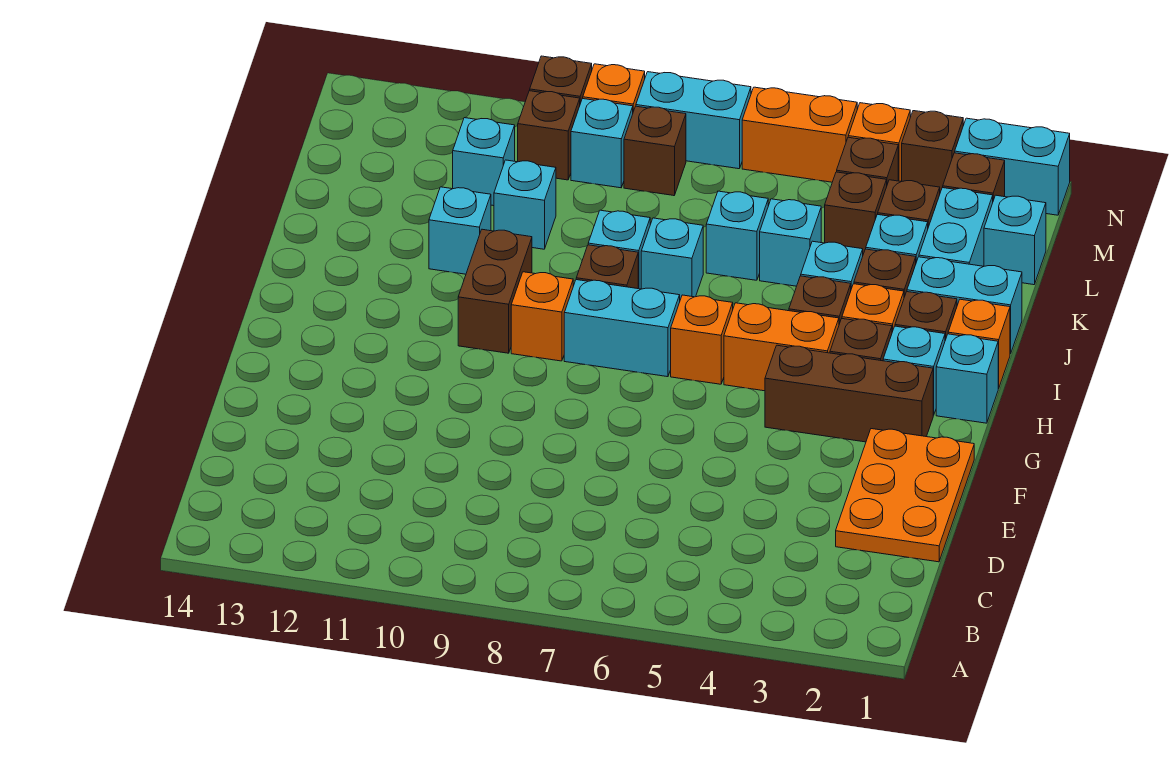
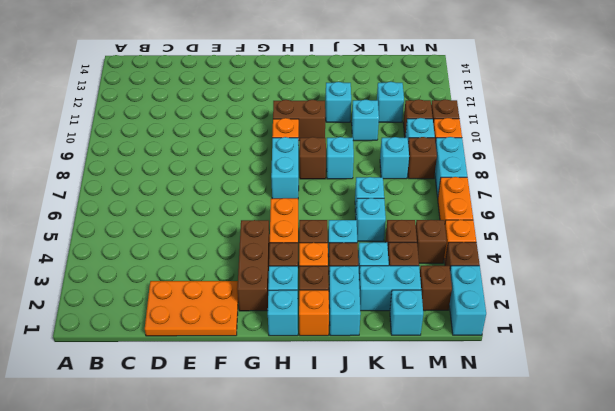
orange 1x1 brick [671,295,733,384] -> none
cyan 1x1 brick [641,218,703,300] -> cyan 1x1 brick moved to [380,137,409,179]

